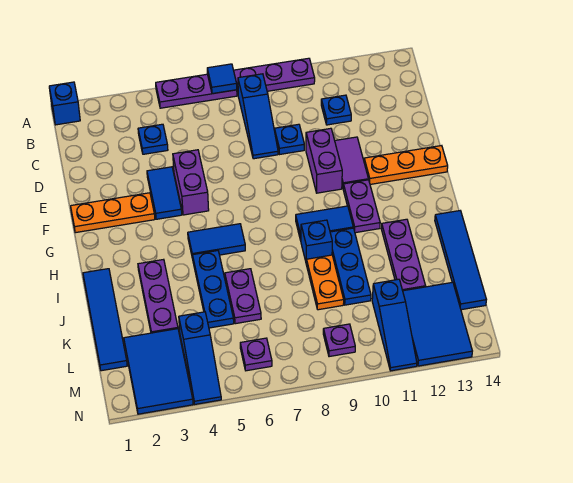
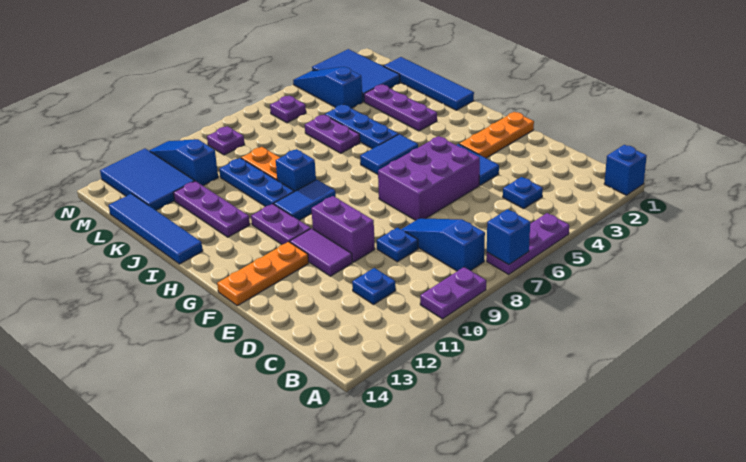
blue 1x1 tile [207,64,237,94] -> blue 1x1 brick [487,209,530,265]
purple 1x3 plate [234,58,315,93] -> purple 1x2 plate [420,267,486,319]
purple 1x2 brick [173,150,209,215] -> purple 2x3 brick [378,136,480,220]

